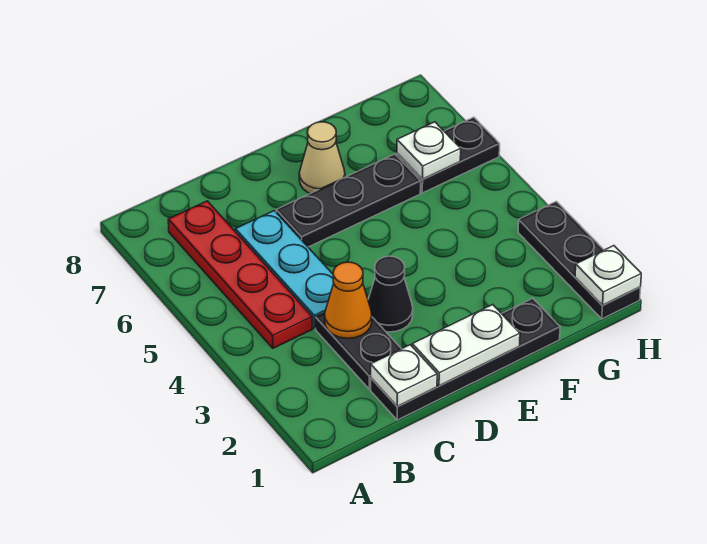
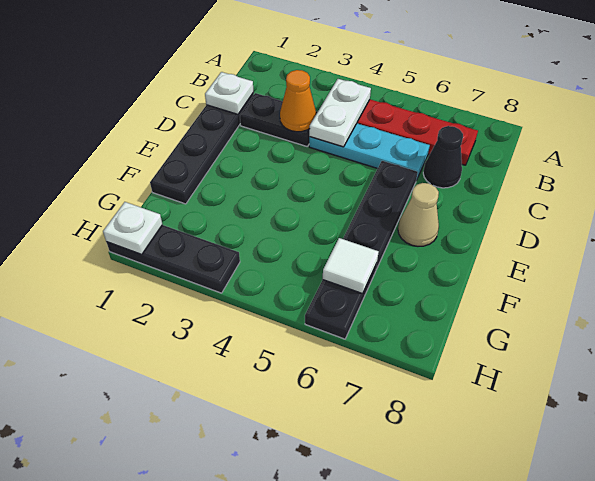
white 1x2 plate [412,305,520,386] -> white 1x2 plate moved to [309,79,371,147]
black 1x1 cone [368,256,413,332] -> black 1x1 cone moved to [423,126,463,188]
white 1x1 plate [397,122,461,179] -> white 1x1 tile [323,238,379,294]

